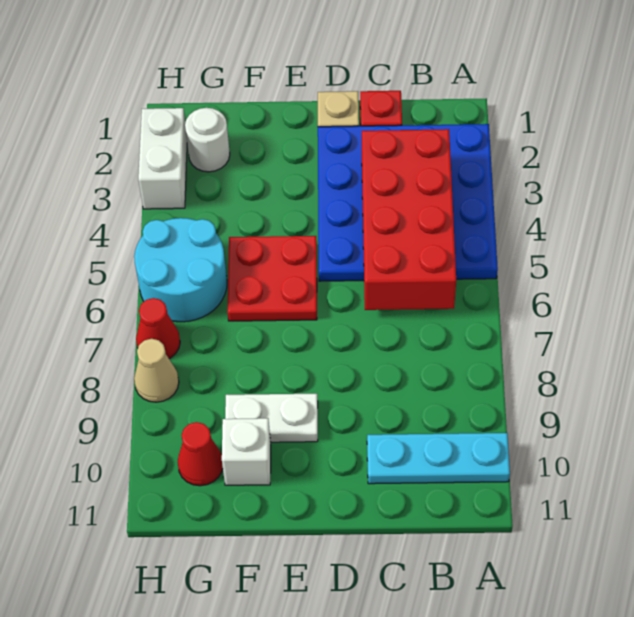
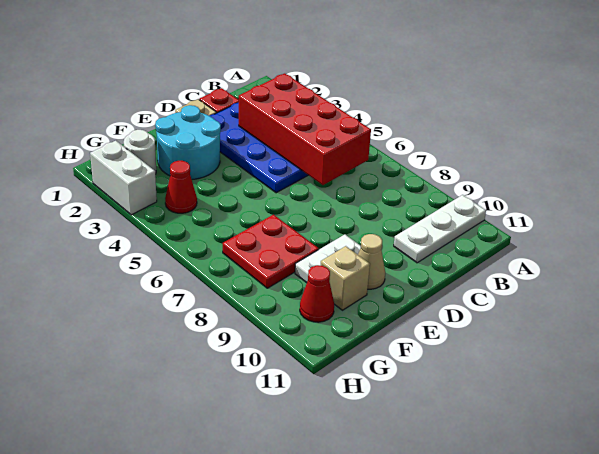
cyan 1x3 plate [367,433,510,484] -> white 1x3 plate [394,195,486,263]
red 2x2 plate [227,236,317,321] -> red 2x2 plate moved to [223,215,319,288]
white 1x1 brick [222,418,271,485] -> tan 1x1 brick [321,246,370,310]
cyan 2x2 round brick [134,218,227,322] -> cyan 2x2 round brick moved to [155,105,221,179]
red 1x1 cone [136,298,180,358] -> red 1x1 cone moved to [165,161,197,213]
tan 1x1 cone [134,339,179,402] -> tan 1x1 cone moved to [358,234,385,289]

